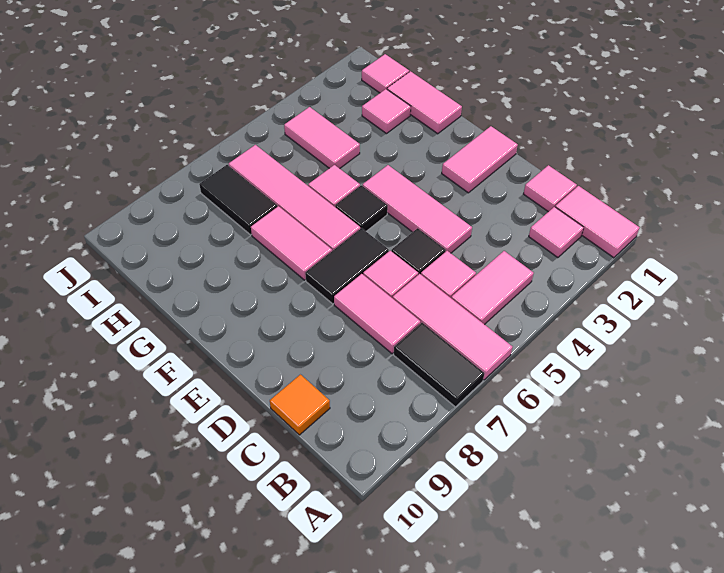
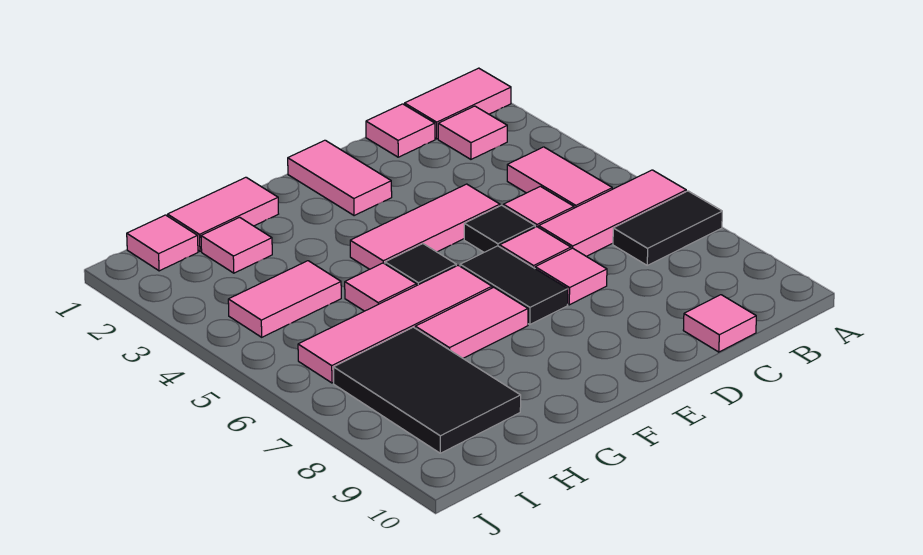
pink 1x2 tile [334,274,420,354] -> pink 1x1 tile [535,248,607,305]
orange 1x1 tile [270,375,330,435] -> pink 1x1 tile [683,295,756,352]
black 1x2 tile [199,165,277,235] -> black 2x3 tile [333,327,521,453]

